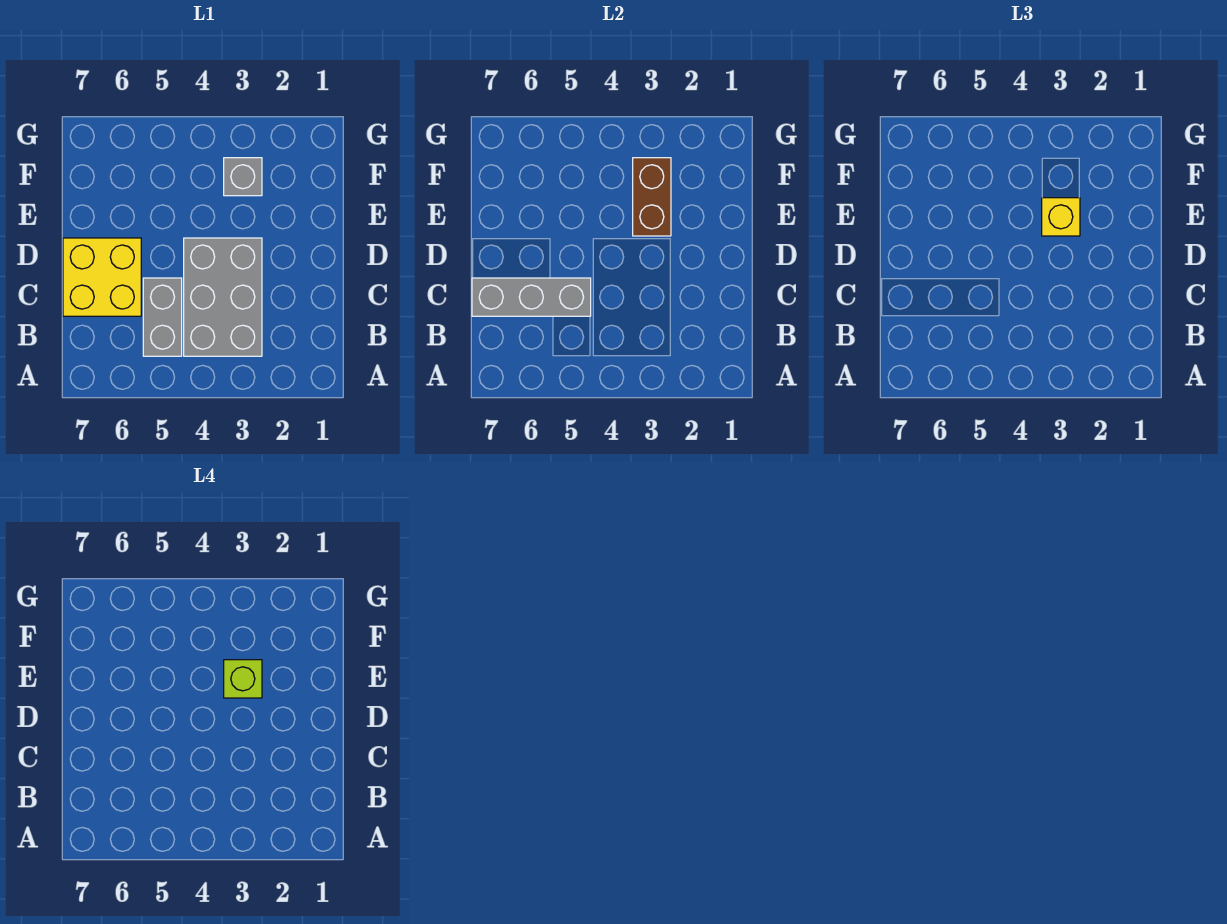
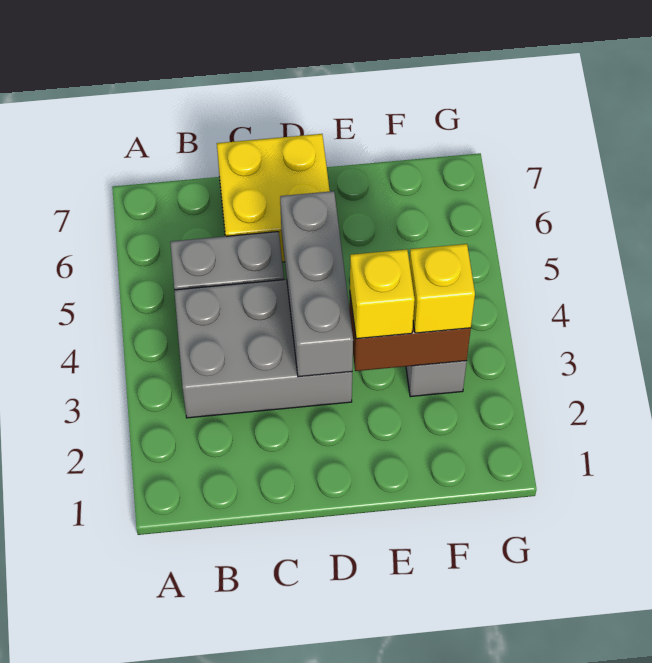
grey 1x3 brick [472,278,591,316] -> grey 1x3 brick moved to [280,191,353,377]
lime 1x1 brick [224,660,262,698] -> none
none -> yellow 1x1 brick [409,244,475,333]

